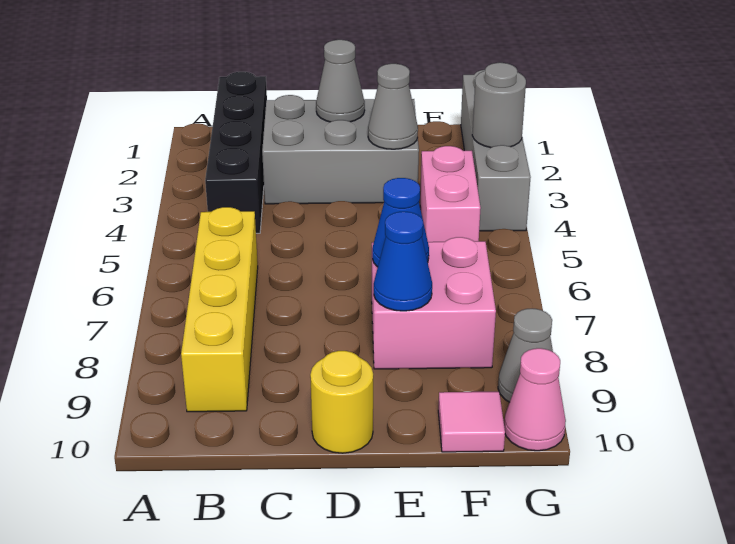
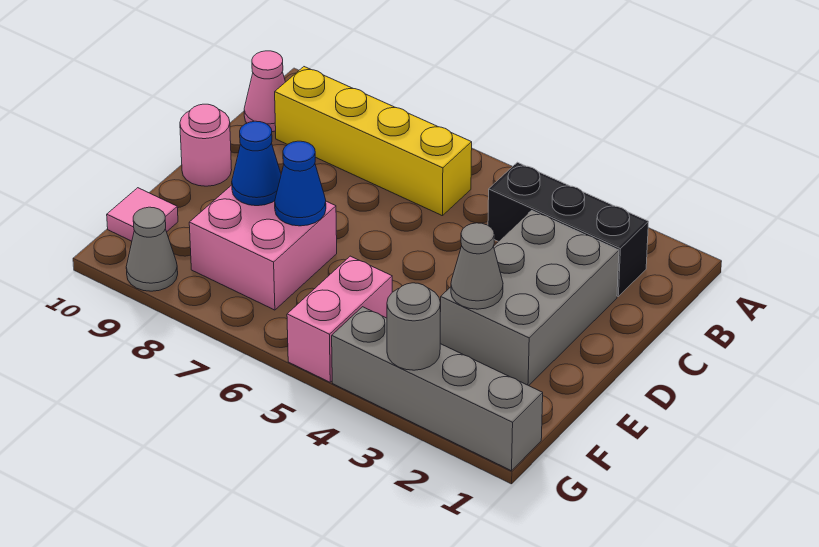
black 1x4 brick [205,72,267,233] -> black 1x3 brick [488,162,648,296]
grey 1x1 cone [316,40,365,122] -> none
yellow 1x1 round brick [310,351,373,453] -> pink 1x1 round brick [180,104,232,186]
pink 1x2 brick [420,146,481,242] -> pink 1x2 brick turned to [287,256,392,382]
pink 1x1 cone [504,348,566,451] -> pink 1x1 cone moved to [244,51,285,132]

